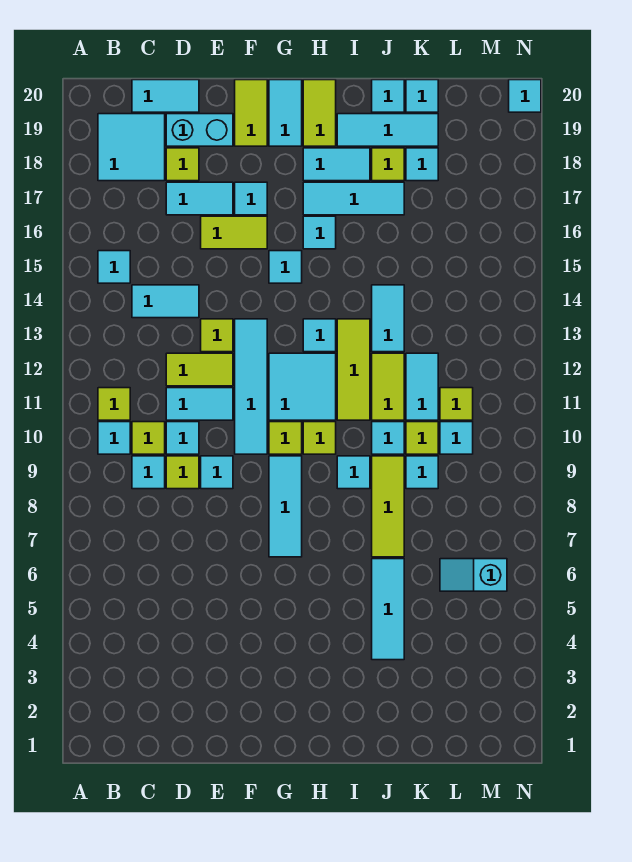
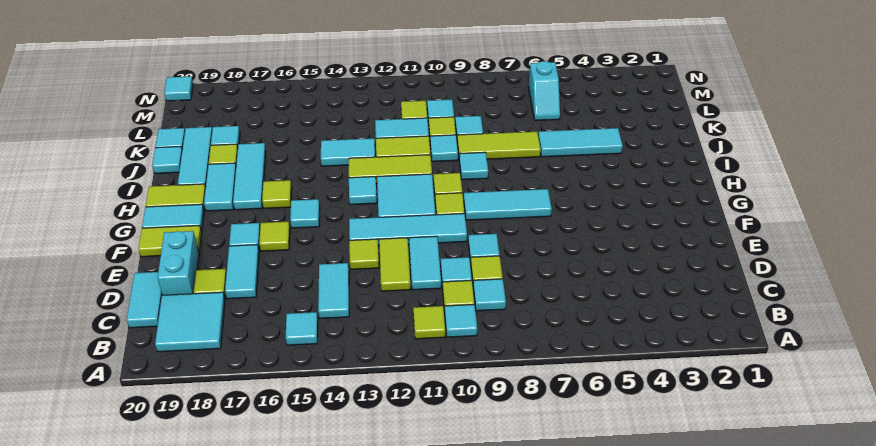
lime 1x2 tile [201,216,267,249] -> lime 1x1 tile [259,222,290,251]
cyan 1x1 tile [303,216,336,249] -> lime 1x1 tile [262,180,292,208]

